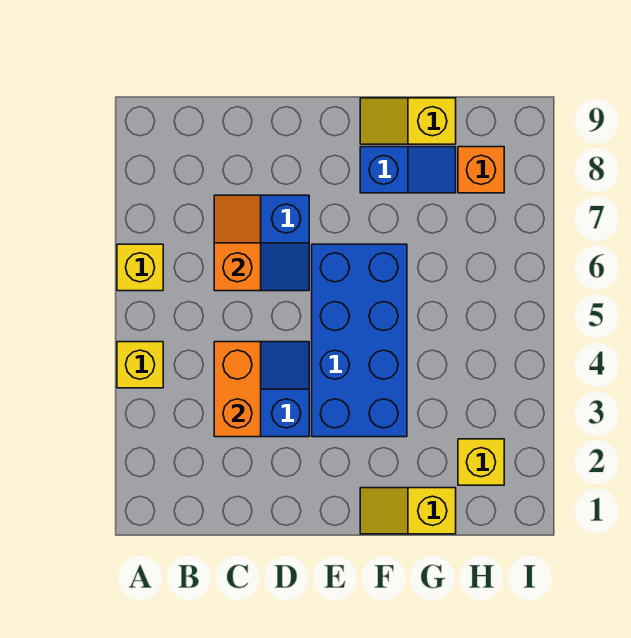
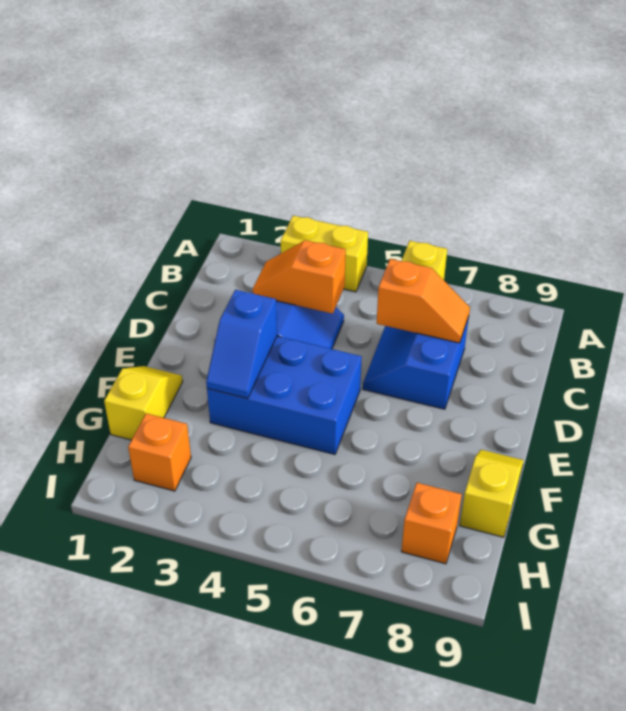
yellow 1x1 brick [117,342,163,388] -> yellow 1x2 brick [281,216,368,292]
orange 1x2 brick [214,342,261,437] -> orange 1x2 slope [253,240,346,314]
blue 2x4 brick [312,244,407,437] -> blue 2x3 brick [207,336,362,454]
blue 1x2 slope [360,147,456,193] -> blue 1x2 slope moved to [206,290,277,399]
yellow 1x1 brick [458,439,504,485] -> orange 1x1 brick [128,413,191,491]

